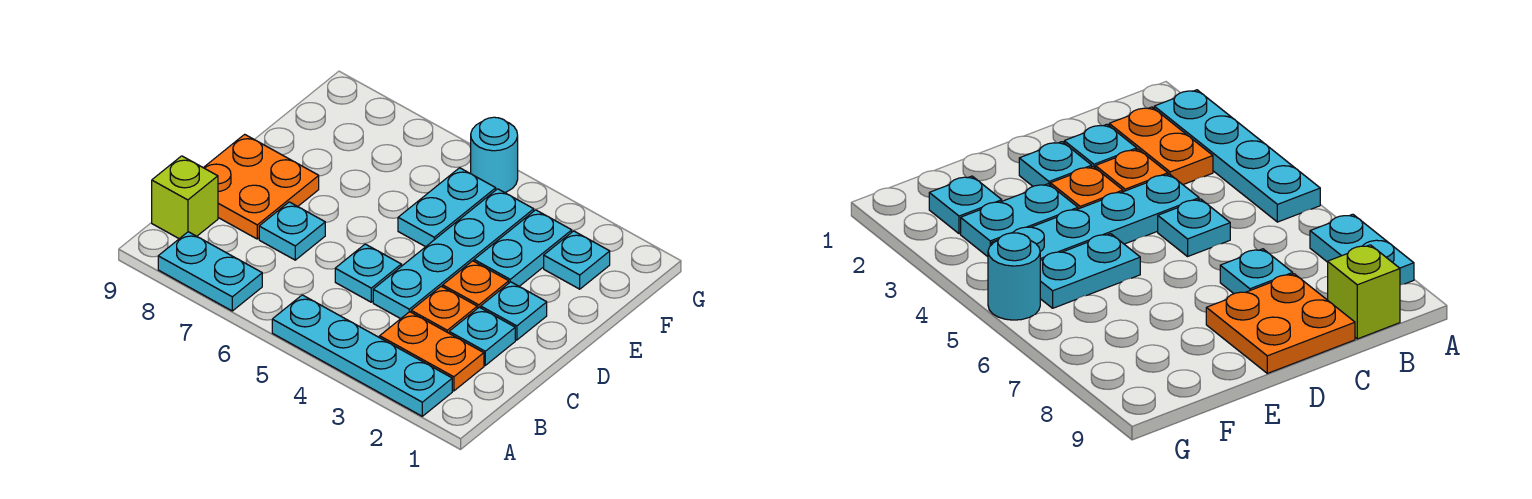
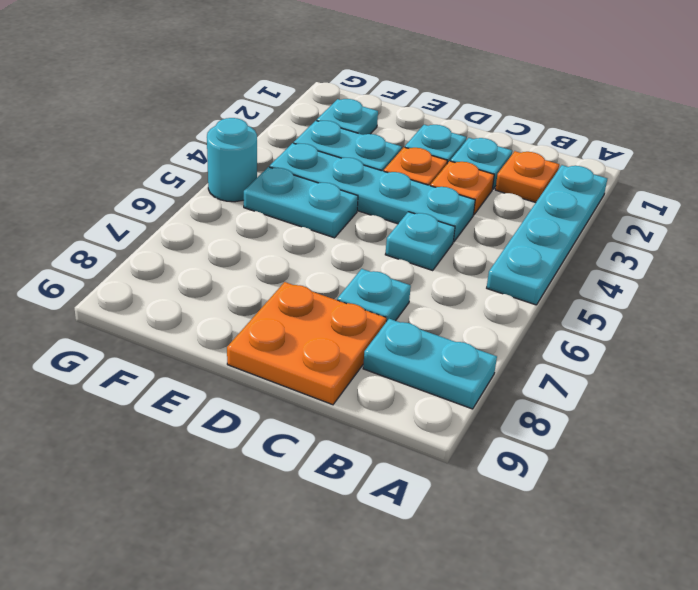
cyan 1x2 plate [158,232,262,311] -> cyan 1x2 plate turned to [363,319,497,409]
orange 1x2 plate [380,312,484,391] -> orange 1x1 plate [495,151,559,203]
lime 1x1 brick [152,156,218,239] -> none

